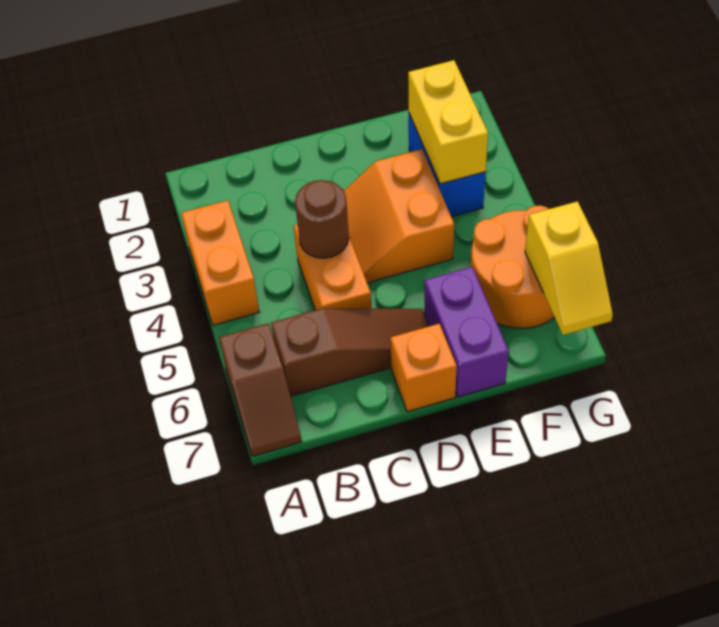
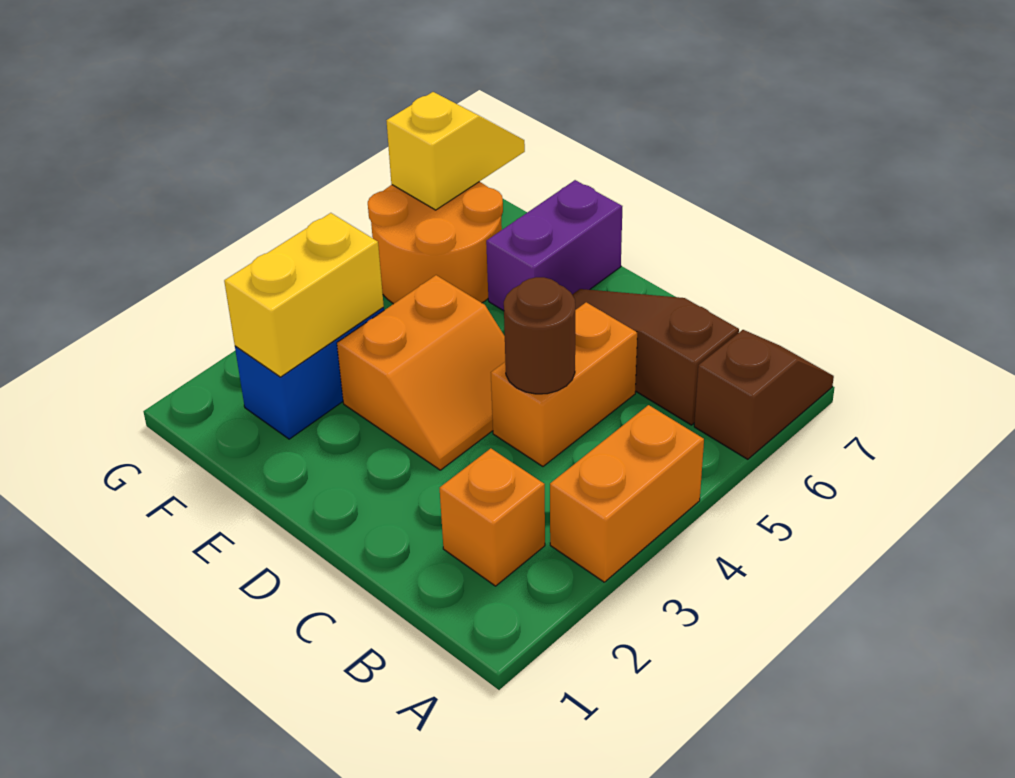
orange 1x1 brick [390,324,457,412] -> orange 1x1 brick moved to [440,448,545,586]

